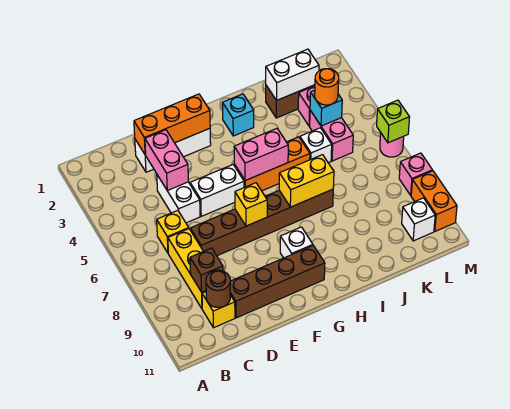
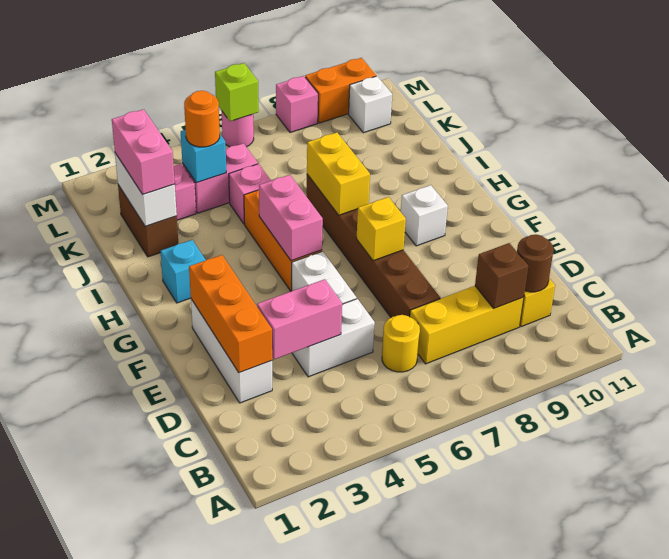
yellow 1x1 brick [157,210,189,253] -> yellow 1x1 round brick [382,315,420,372]
brown 1x4 brick [230,245,325,318] -> none
none -> pink 1x2 brick [112,109,175,194]
white 1x1 brick [300,128,332,163] -> pink 1x1 brick [229,164,271,224]

